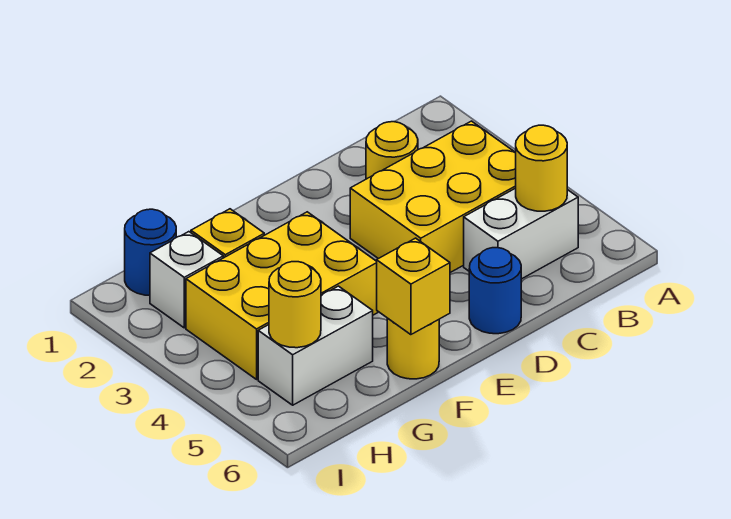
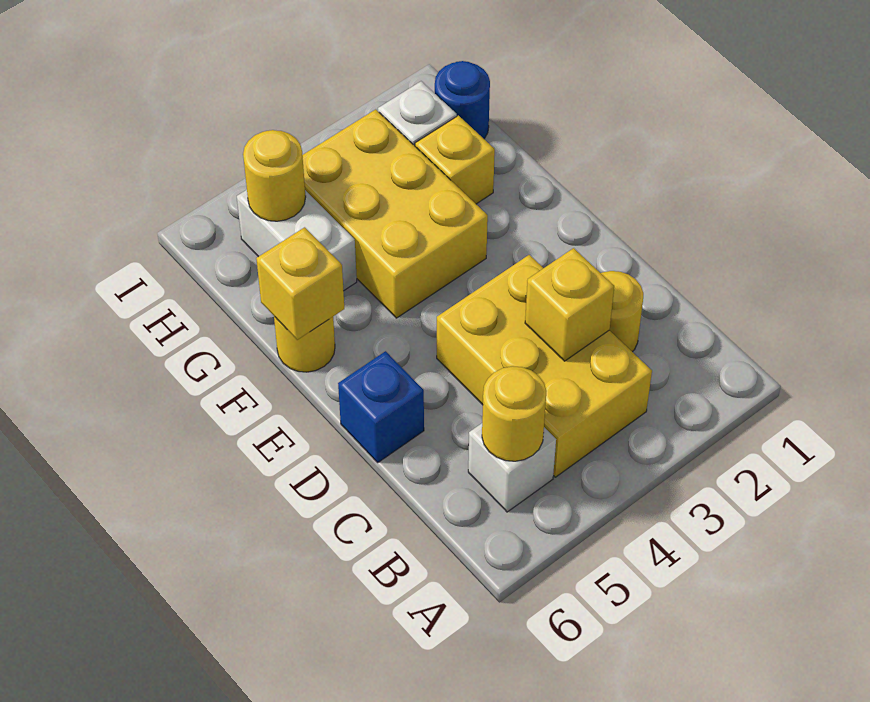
white 1x2 brick [464,188,578,279] -> white 1x1 brick [468,423,556,512]
none -> yellow 1x1 brick [525,248,614,361]
blue 1x1 round brick [469,248,521,334] -> blue 1x1 brick [338,351,424,462]

